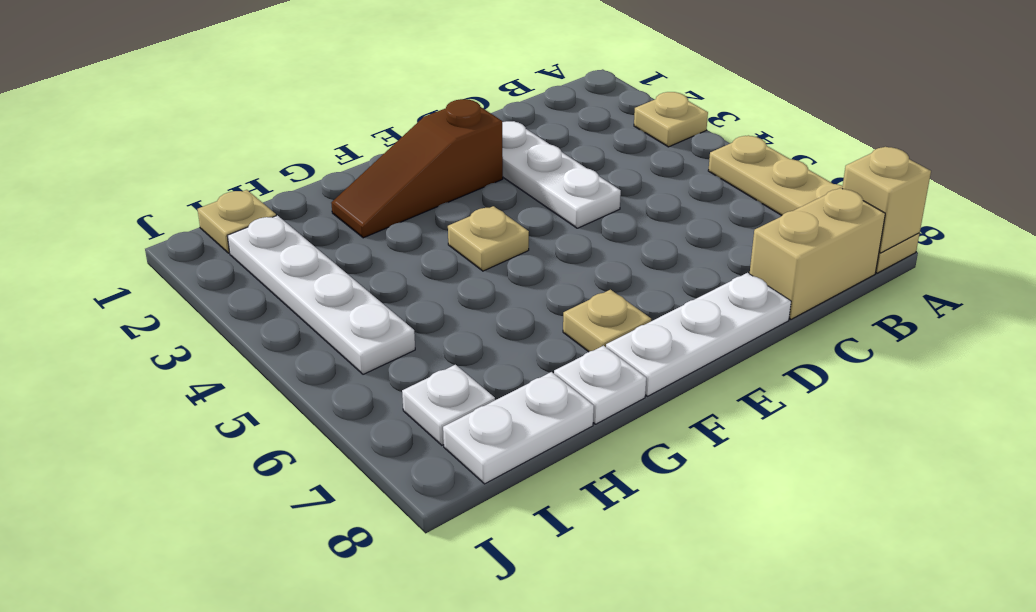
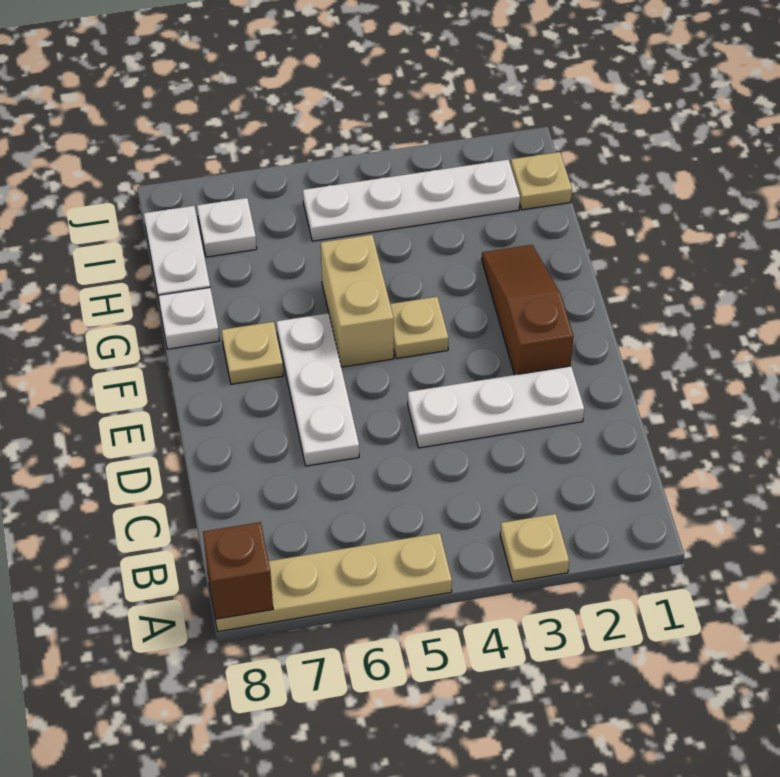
tan 1x1 brick [842,147,931,253] -> brown 1x1 brick [203,522,273,619]
tan 1x2 brick [750,188,885,319] -> tan 1x2 brick moved to [321,235,394,367]
white 1x3 plate [606,273,791,396] -> white 1x3 plate moved to [277,313,359,466]

